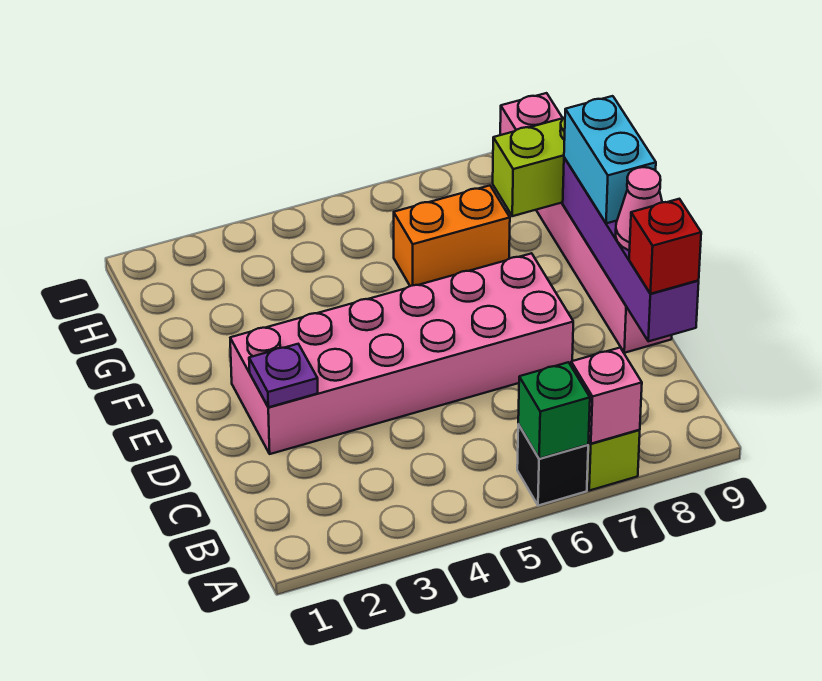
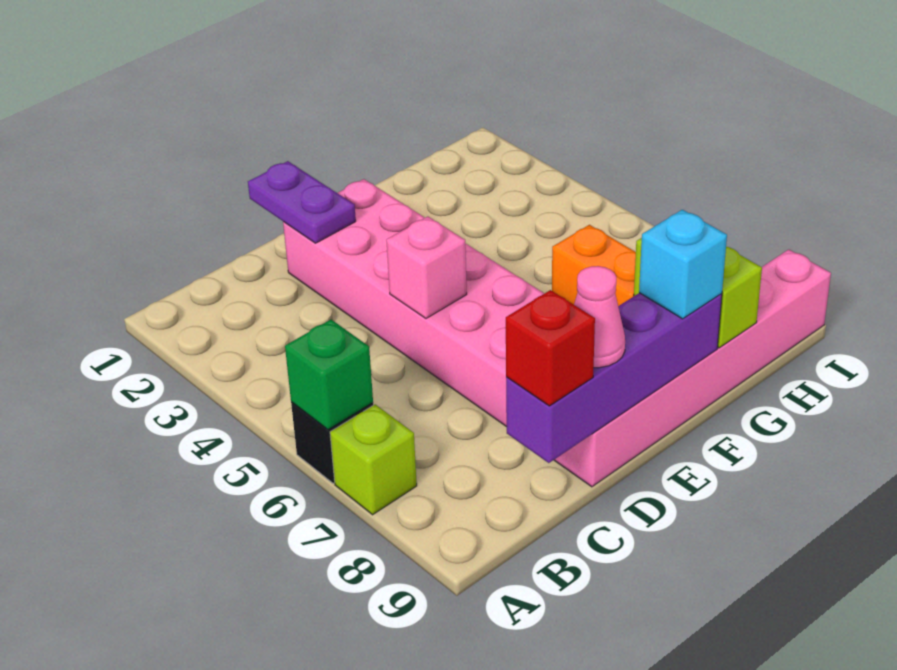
pink 1x1 brick [571,348,642,444] -> pink 1x1 brick moved to [386,217,467,318]
purple 1x1 plate [249,344,318,407] -> purple 1x2 plate [248,161,356,243]
cyan 1x2 brick [564,96,656,223] -> cyan 1x1 brick [639,210,727,319]

